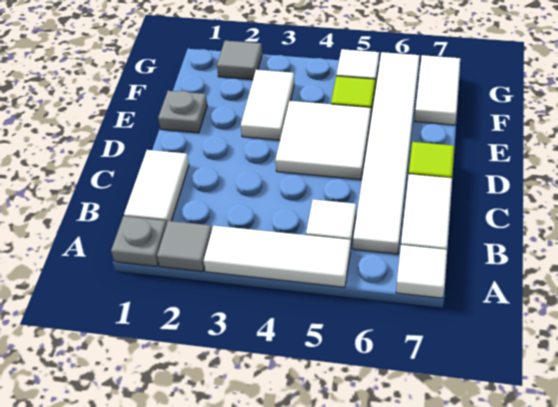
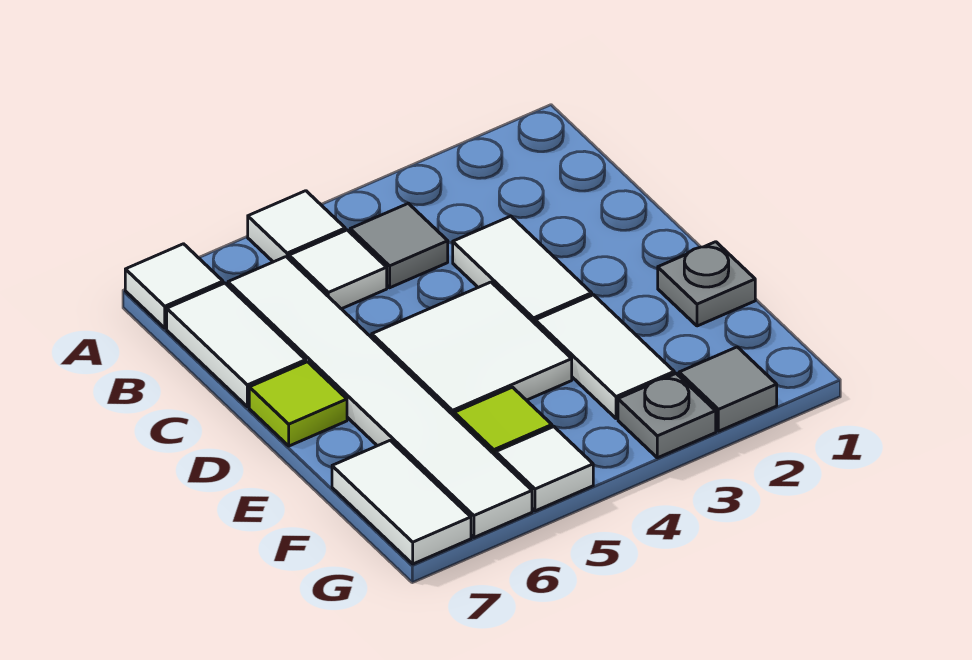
grey 1x1 plate [111,216,167,266] -> grey 1x1 plate moved to [618,374,716,458]
grey 1x1 tile [157,221,212,272] -> grey 1x1 tile moved to [350,203,448,288]
white 1x3 tile [204,226,351,287] -> white 1x1 tile [248,191,345,262]
white 1x2 tile [124,150,189,224] -> white 1x2 tile moved to [453,216,592,323]

